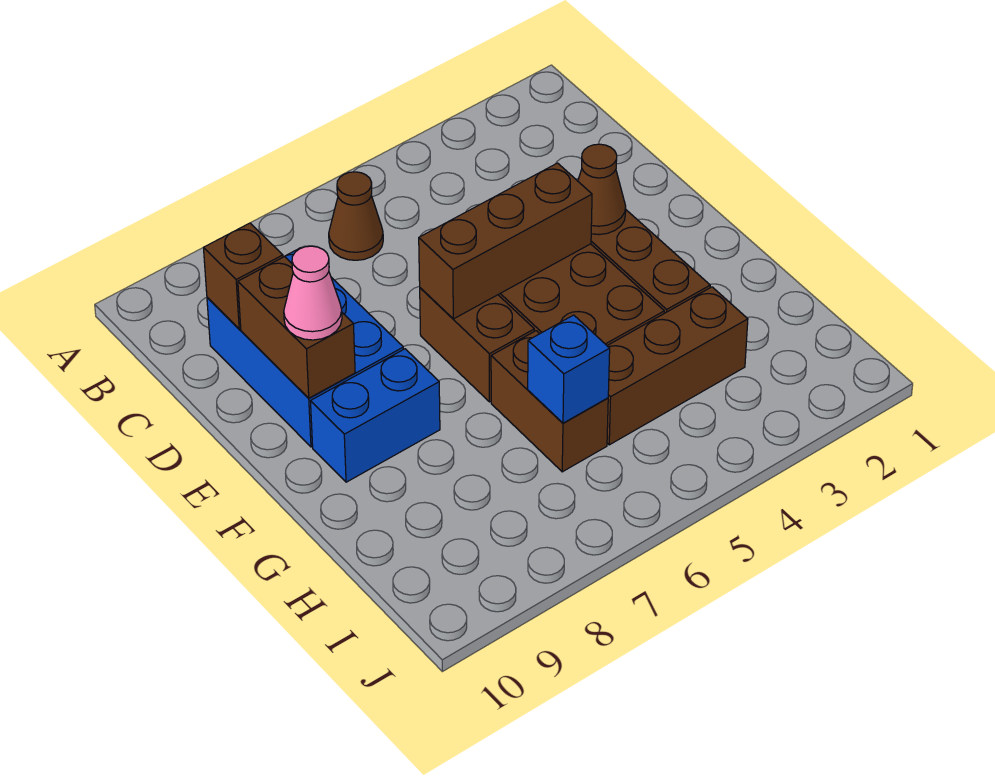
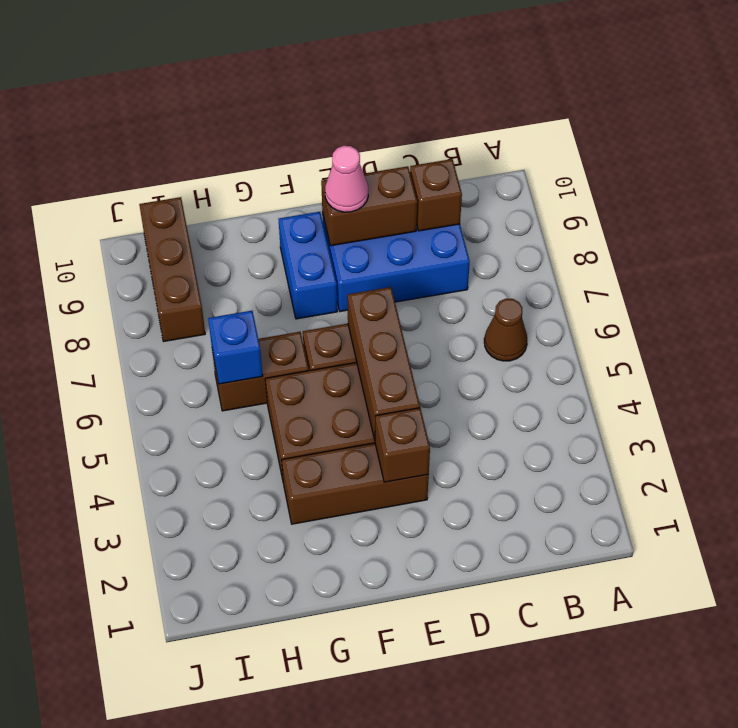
brown 1x1 cone [578,144,626,235] -> brown 1x1 brick [375,408,430,482]
brown 1x3 brick [607,287,748,445] -> brown 1x3 brick moved to [139,197,205,342]

